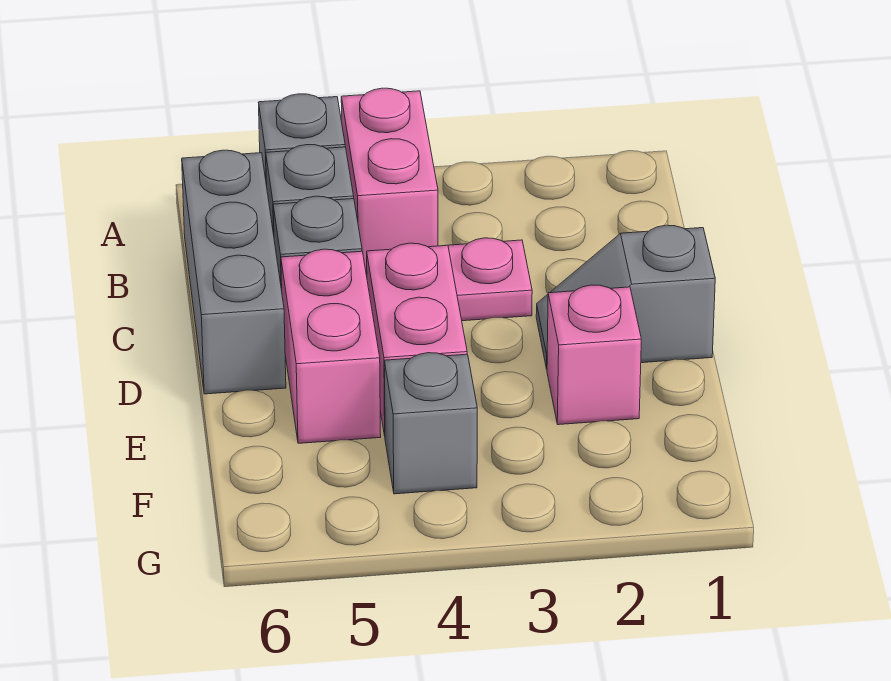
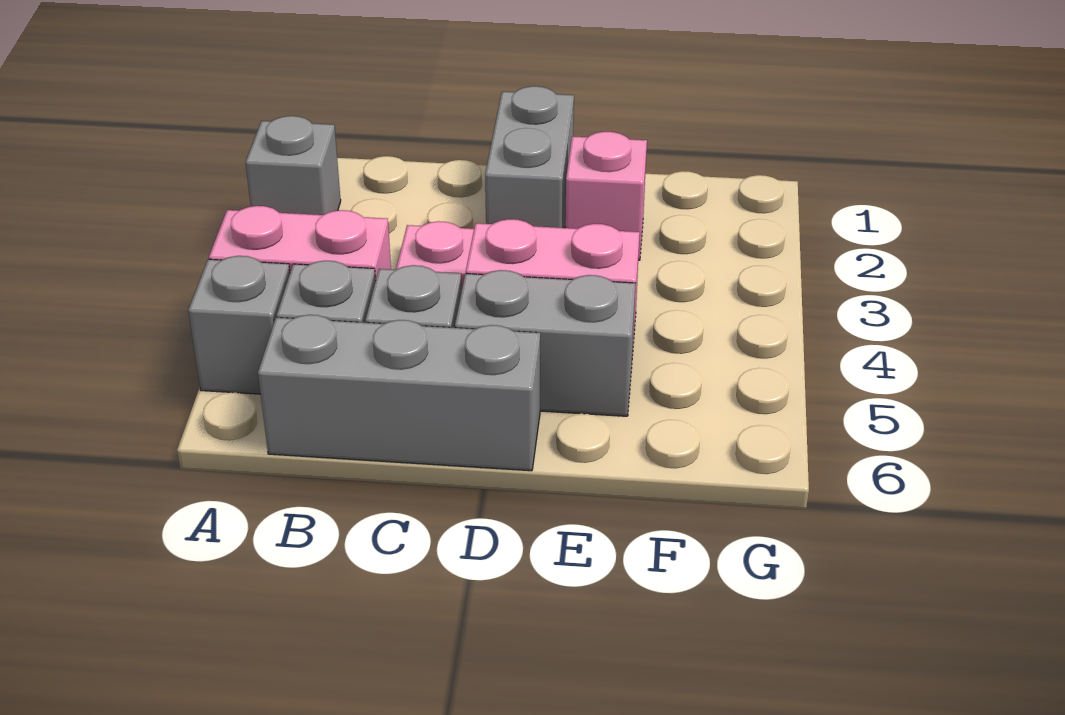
grey 1x2 slope [536,225,715,369] -> grey 1x2 brick [485,86,574,228]
pink 1x2 brick [281,249,381,443] -> grey 1x2 brick [455,270,636,416]
grey 1x1 brick [384,353,477,494] -> grey 1x1 brick moved to [245,116,341,215]

